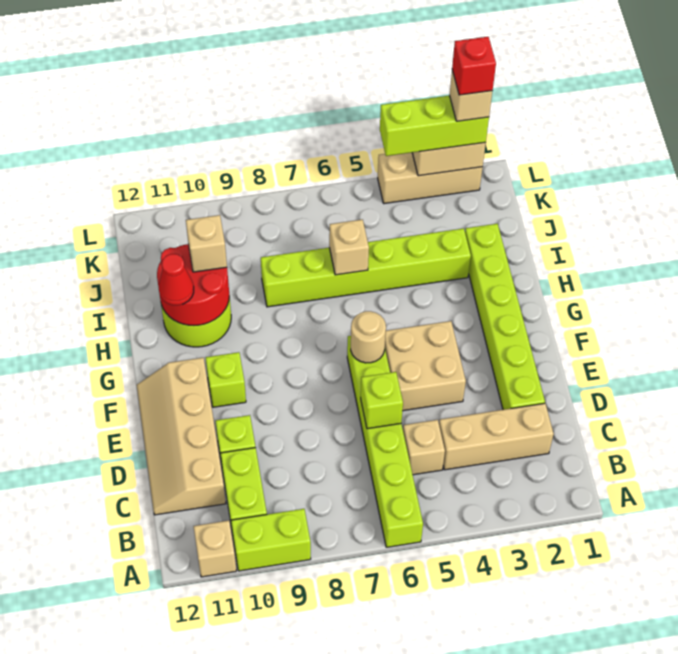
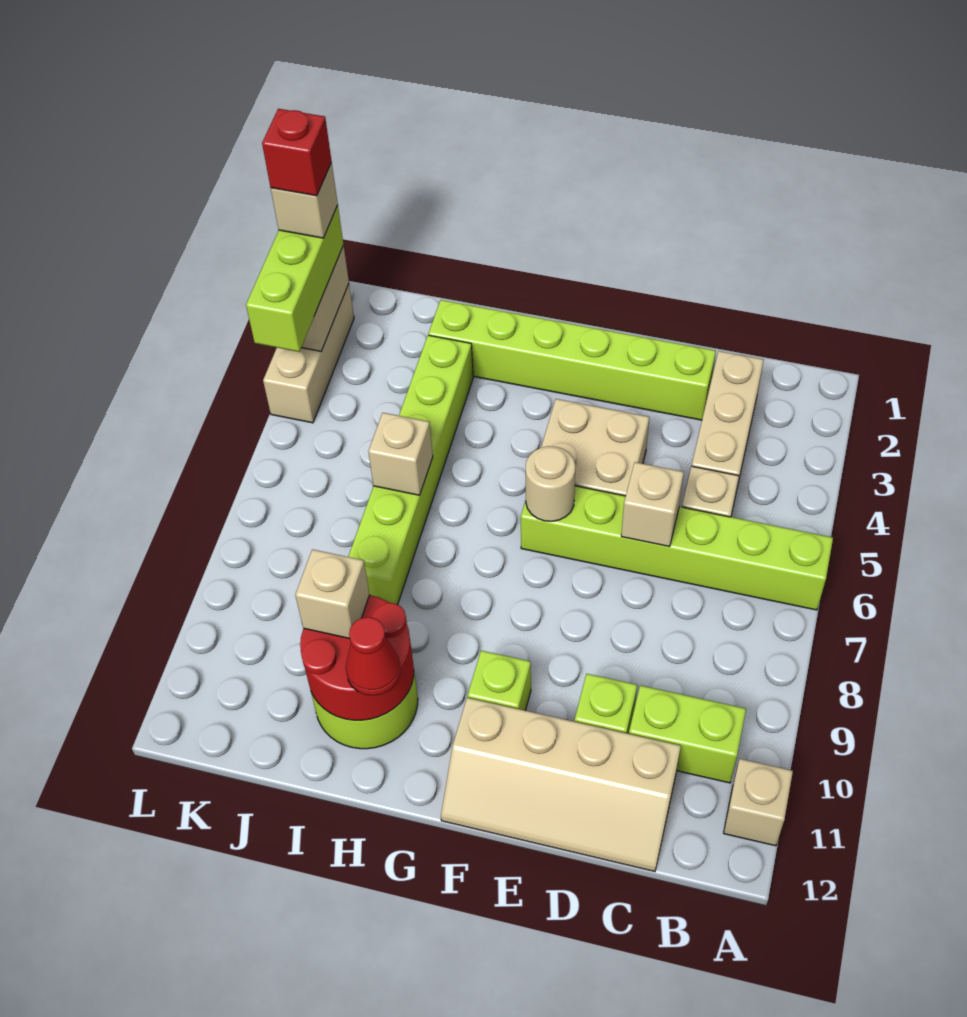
lime 1x2 brick [231,509,311,571] -> none
lime 1x1 brick [361,372,403,429] -> tan 1x1 brick [621,462,684,547]

